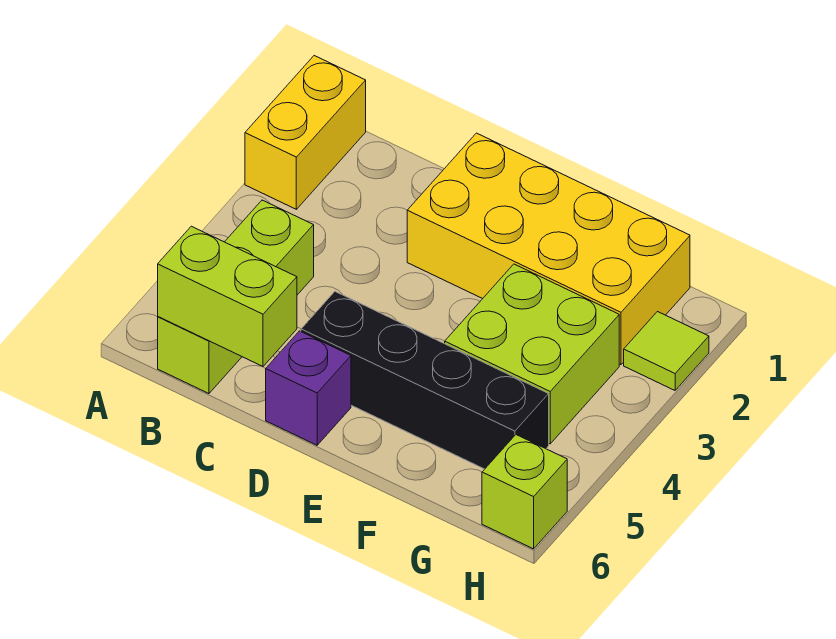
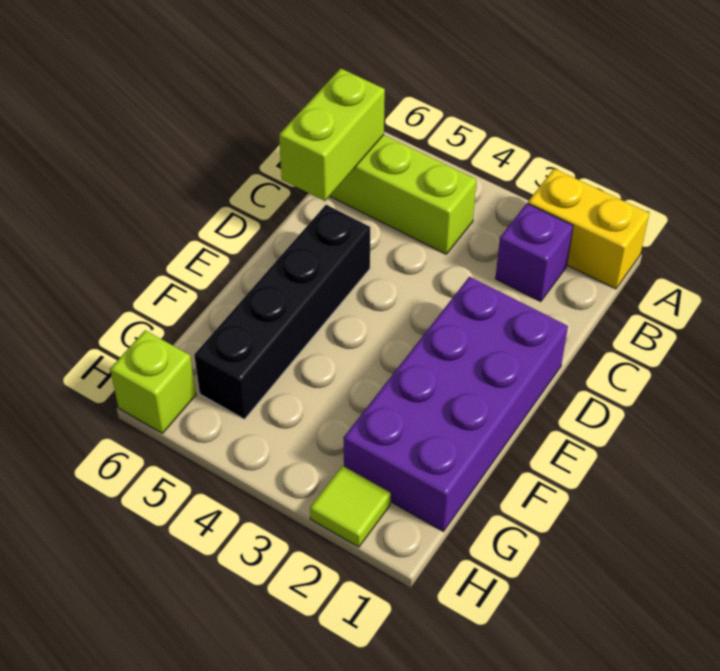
yellow 2x4 brick [407,133,690,365] -> purple 2x4 brick [344,277,568,532]
purple 1x1 brick [266,331,351,445] -> purple 1x1 brick moved to [495,203,573,302]
lime 2x2 brick [445,264,619,444] -> none

